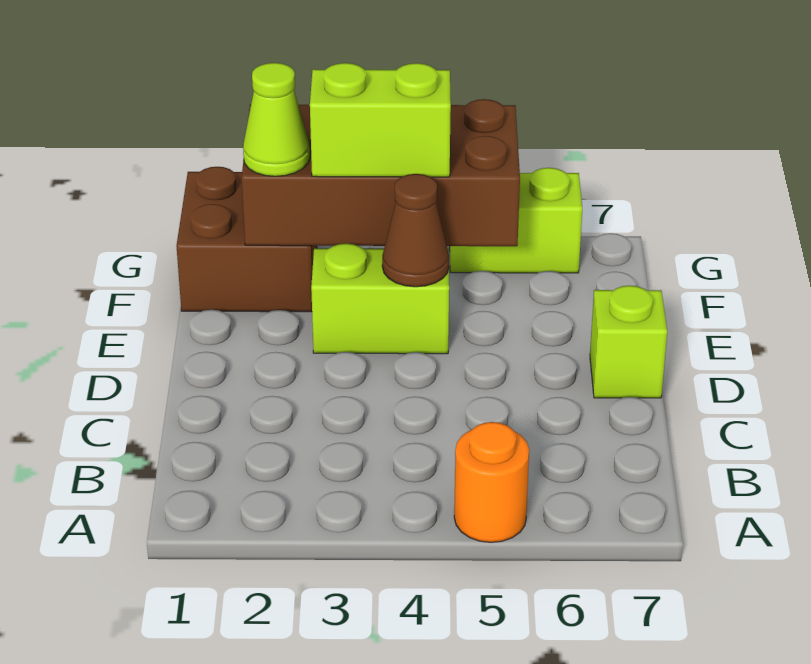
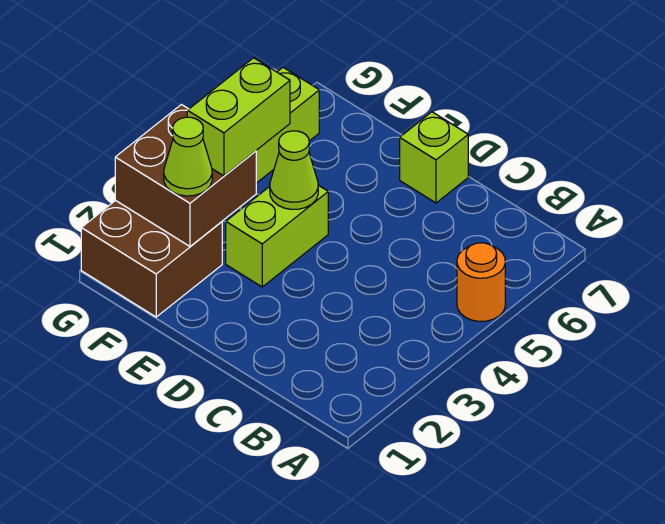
brown 1x1 cone [382,174,449,287] -> lime 1x1 cone [270,131,318,209]
brown 2x4 brick [242,99,520,246] -> brown 2x2 brick [115,105,256,246]

